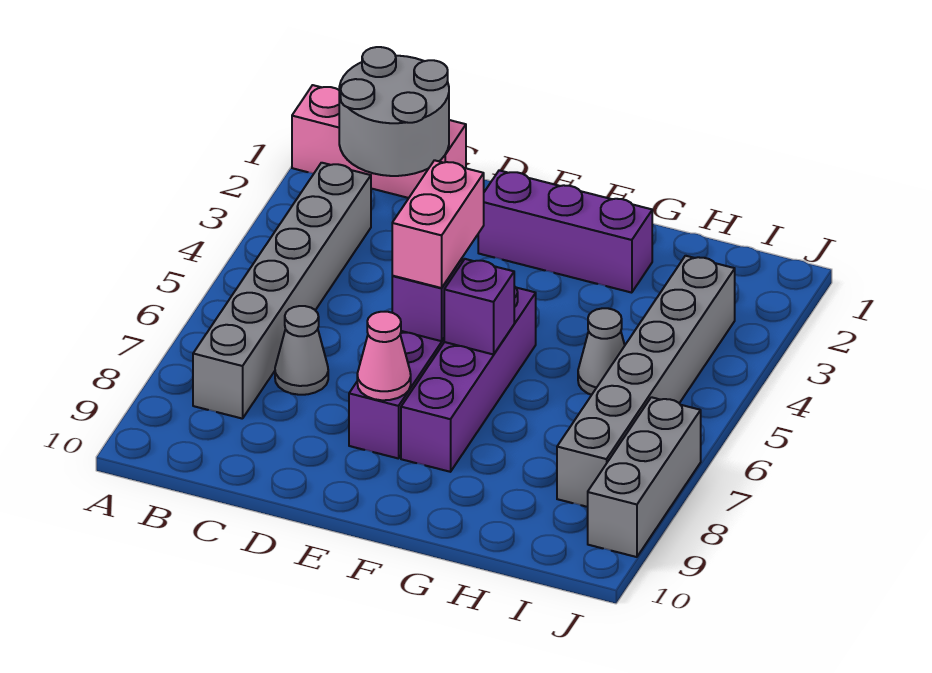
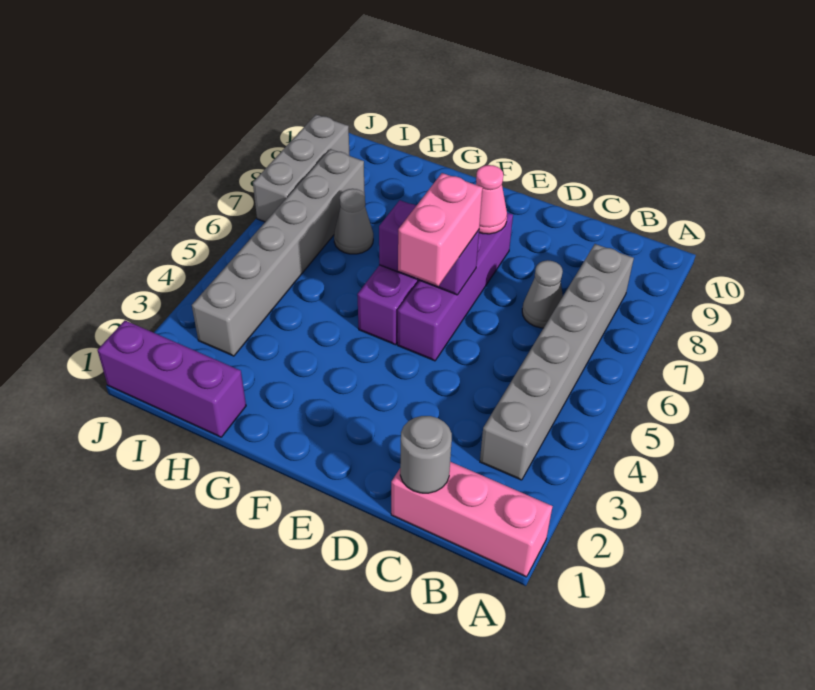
grey 2x2 round brick [339,47,449,176] -> grey 1x1 round brick [400,416,452,493]
purple 1x3 brick [478,170,652,293] -> purple 1x3 brick moved to [97,321,246,437]
grey 1x1 cone [578,308,625,395] -> grey 1x1 cone moved to [334,189,373,254]

